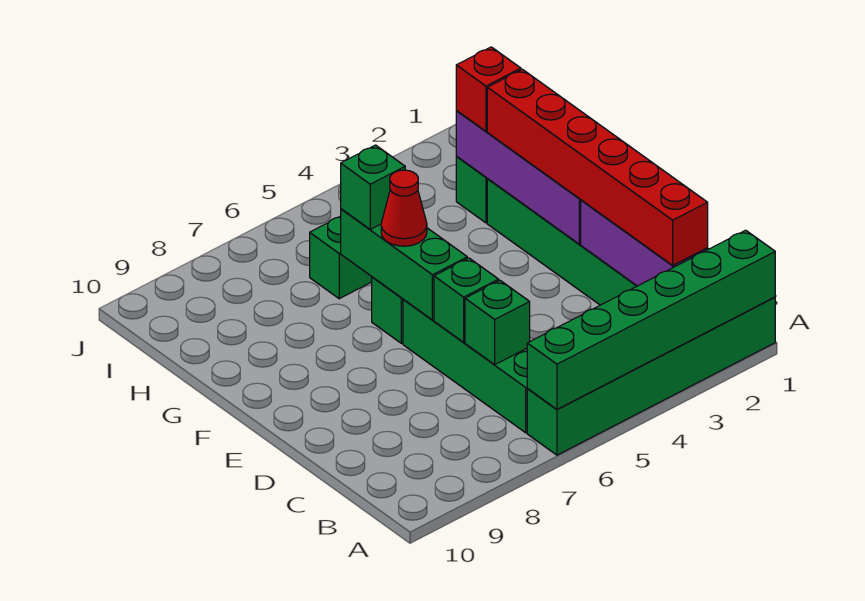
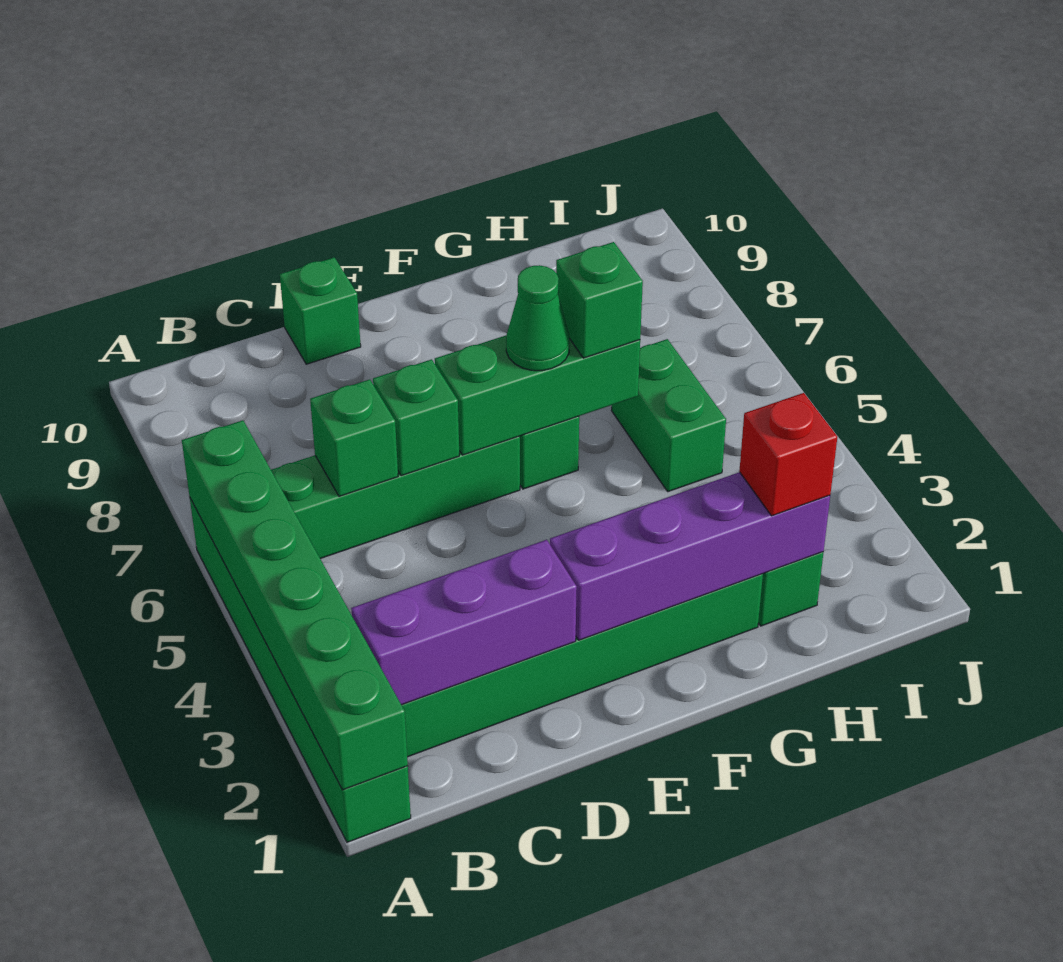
red 1x6 brick [487,69,708,266] -> none
none -> green 1x1 brick [280,257,361,364]
red 1x1 cone [381,170,427,246] -> green 1x1 cone [506,265,570,371]

